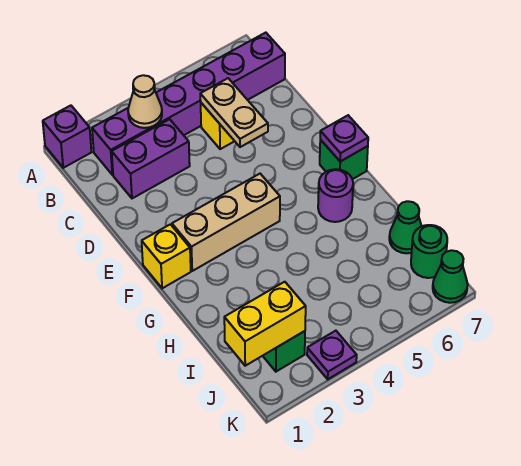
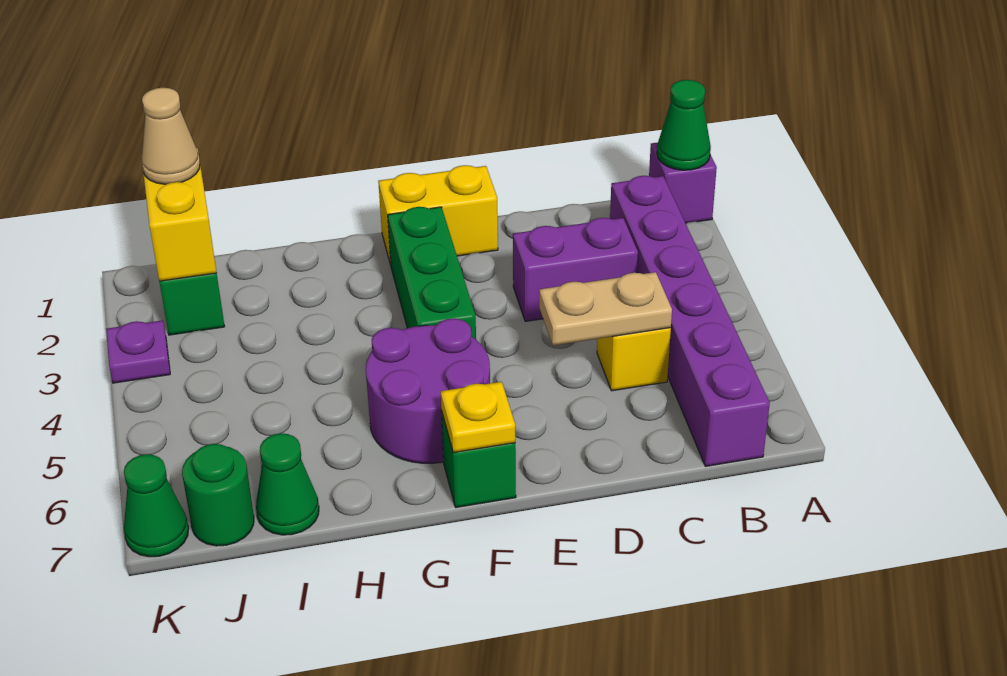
none -> green 1x1 cone [657,80,711,170]
tan 1x1 cone [128,75,162,128] -> tan 1x1 cone moved to [141,88,200,184]
purple 1x2 brick [112,119,190,198] -> purple 1x2 brick turned to [513,218,638,321]
yellow 1x1 brick [142,224,191,288] -> yellow 1x2 brick [378,165,498,265]
tan 1x3 brick [172,174,280,271] -> green 1x3 brick [388,207,476,339]
purple 1x1 plate [320,115,368,161] -> yellow 1x1 plate [441,382,515,453]
purple 1x1 round brick [318,169,353,222] -> purple 2x2 round brick [366,319,490,463]

